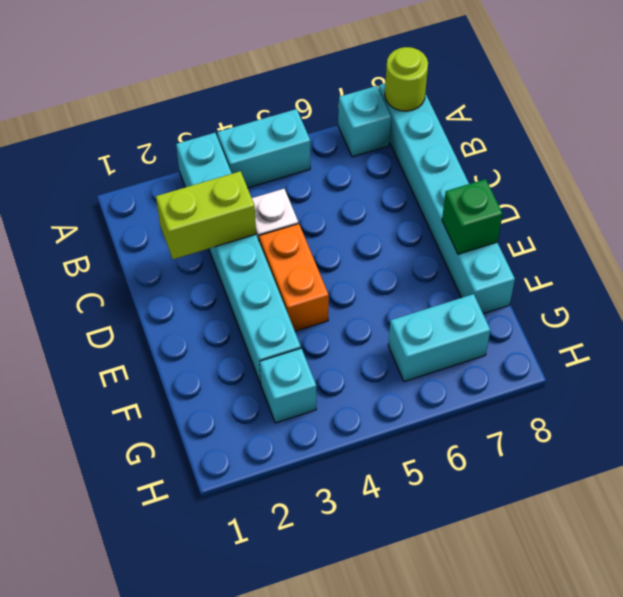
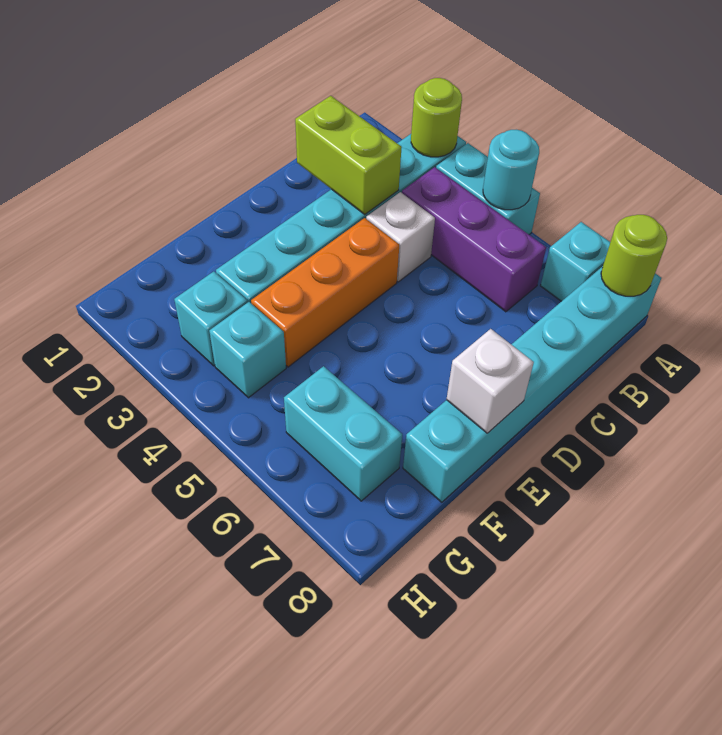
none -> lime 1x1 round brick [411,78,462,157]
none -> cyan 1x1 round brick [483,130,539,210]
none -> purple 1x3 brick [402,167,546,312]
orange 1x2 brick [259,224,329,331] -> orange 1x3 brick [251,218,399,367]
green 1x1 brick [442,179,503,254] -> white 1x1 brick [447,329,534,433]
none -> cyan 1x1 brick [209,302,286,398]

